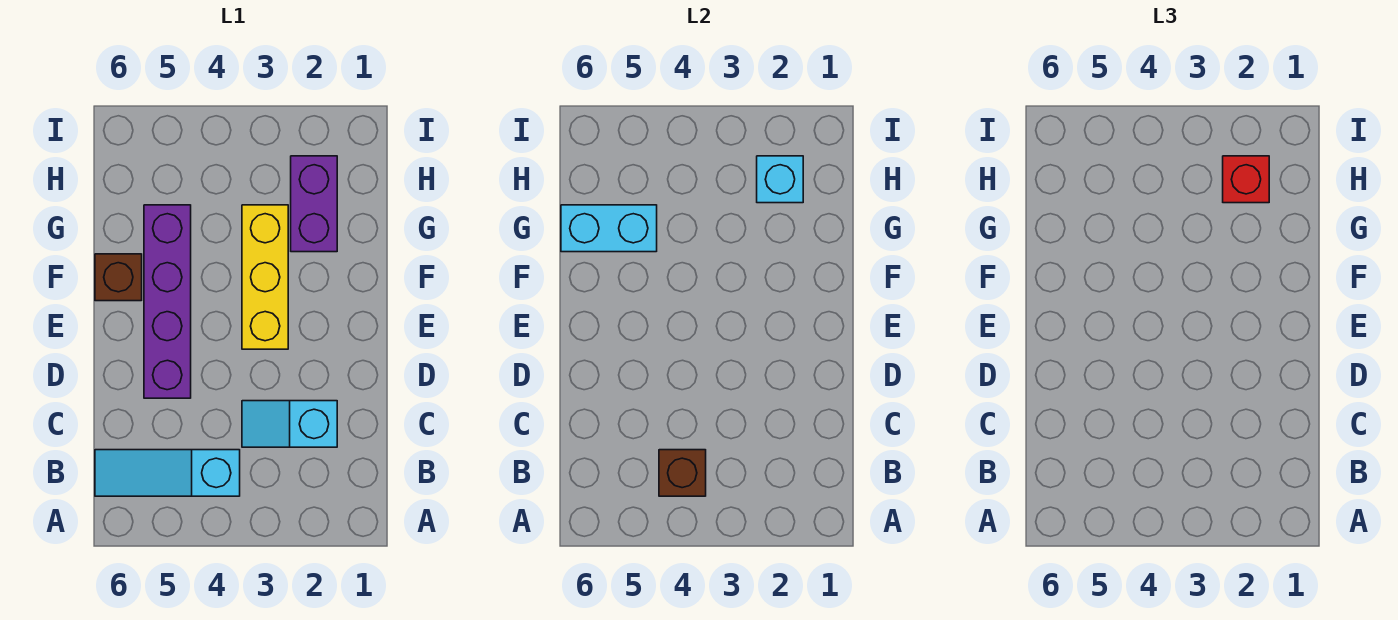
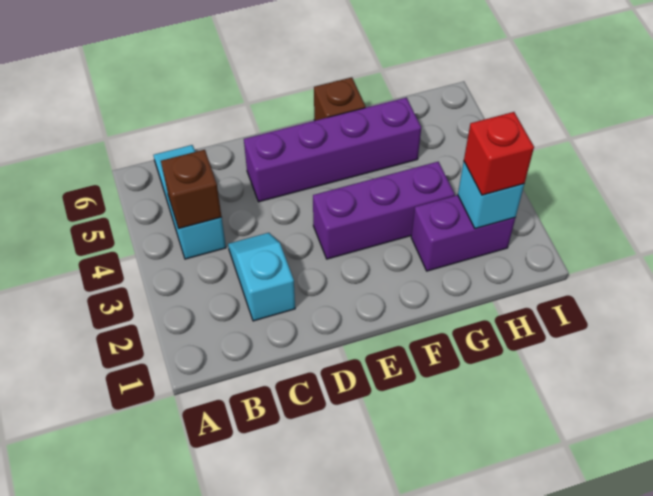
yellow 1x3 brick [242,205,288,349] -> purple 1x3 brick [313,162,455,259]
cyan 1x2 brick [561,205,657,252] -> none

